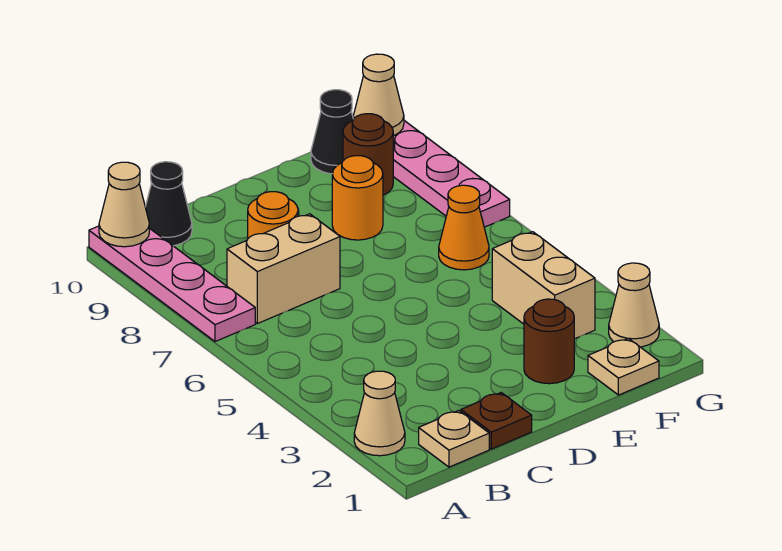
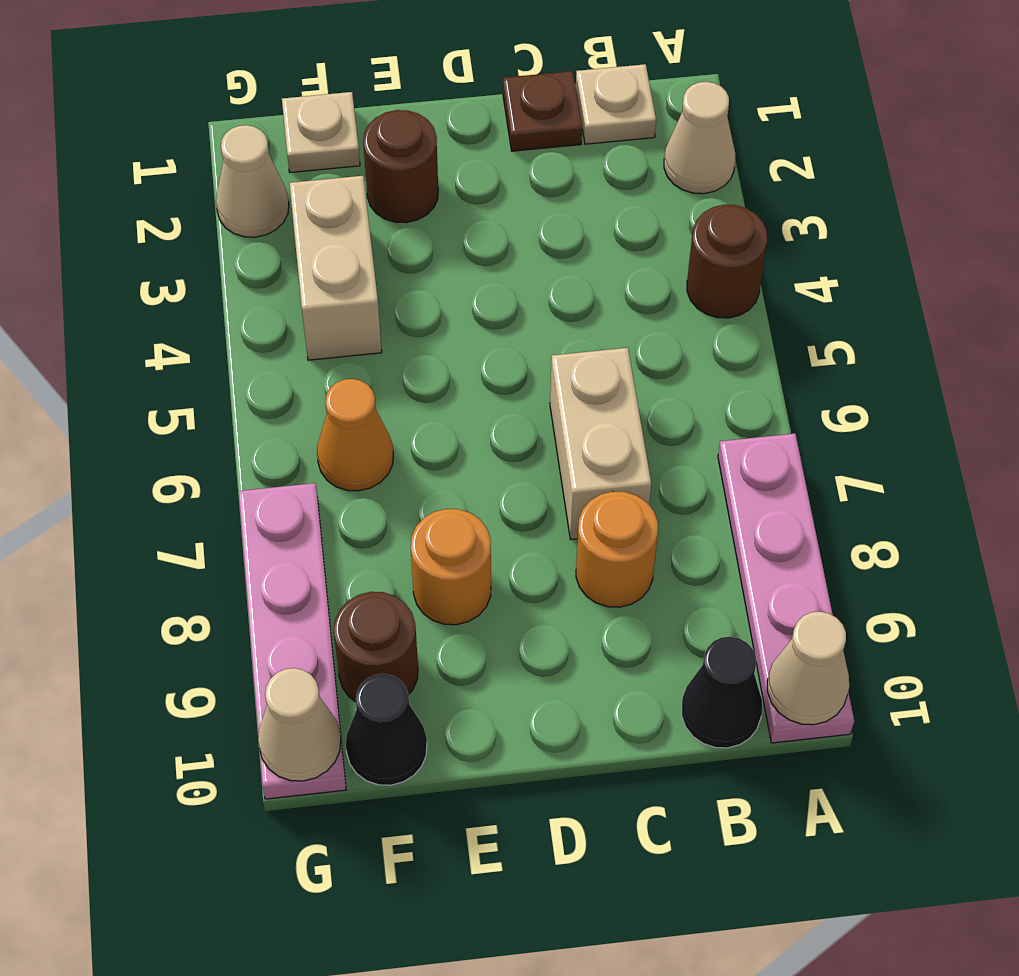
none -> brown 1x1 round brick [687,205,767,318]
tan 1x2 brick [227,214,340,324] -> tan 1x2 brick turned to [550,348,651,540]

